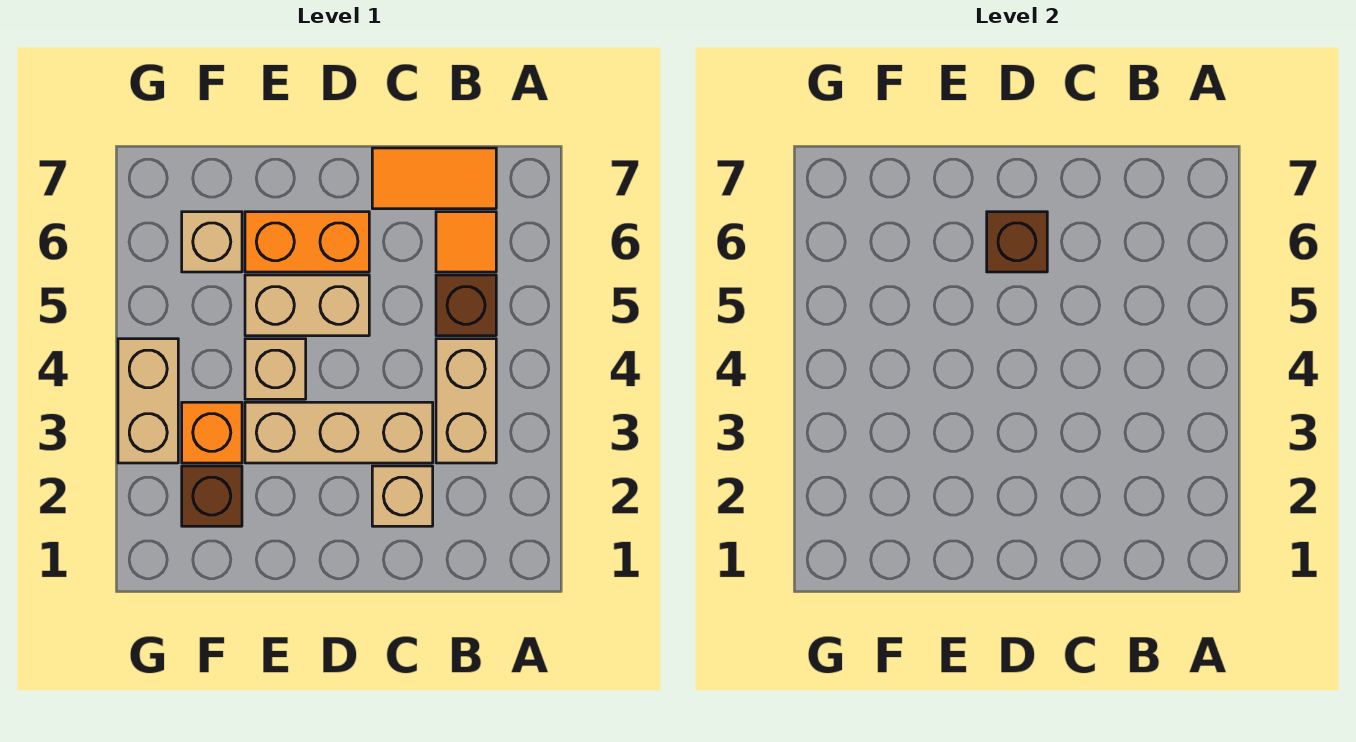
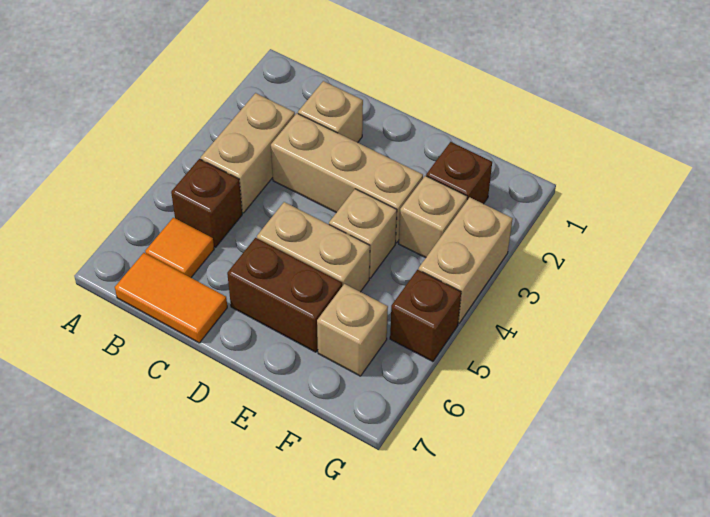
orange 1x2 brick [245,212,369,272] -> brown 1x2 brick [227,238,342,352]
brown 1x1 brick [987,212,1047,272] -> brown 1x1 brick moved to [390,270,461,362]
orange 1x1 brick [182,402,242,463] -> tan 1x1 brick [399,176,467,258]

